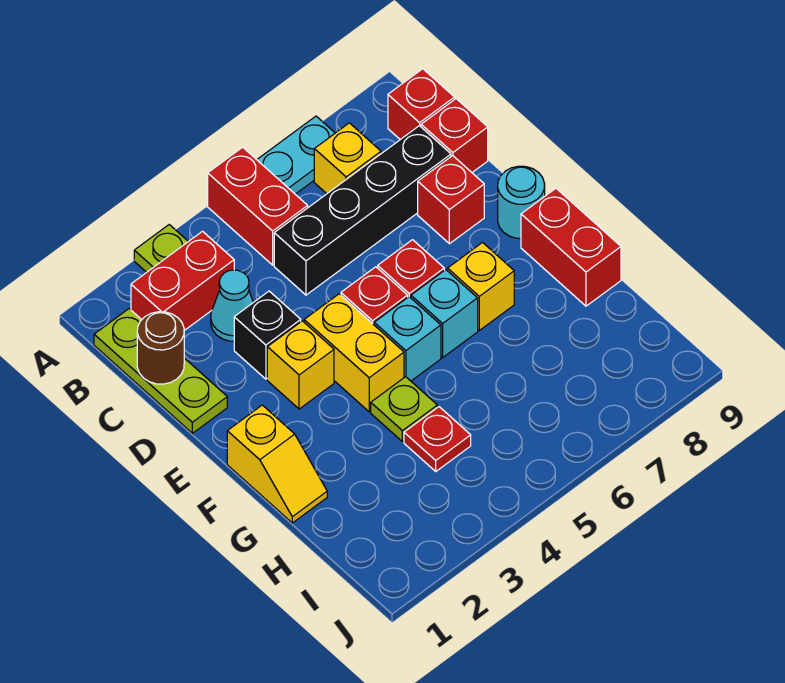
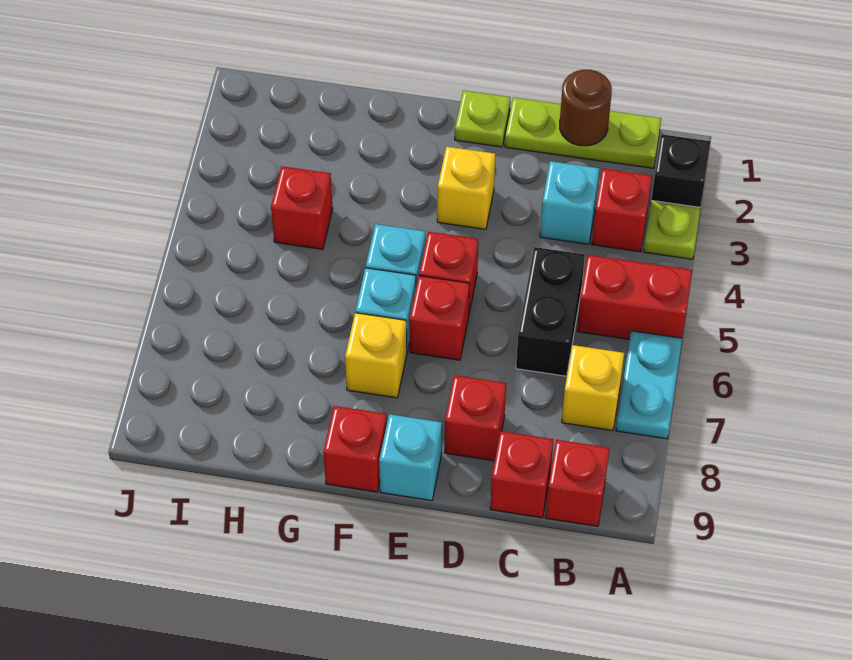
red 1x2 brick [131,231,234,331] -> red 1x1 brick [592,169,652,252]
cyan 1x1 cone [211,270,253,341] -> cyan 1x1 brick [540,161,600,244]
black 1x4 brick [274,126,451,295] -> black 1x2 brick [516,247,585,376]
black 1x1 brick [234,291,301,379] -> black 1x1 brick moved to [651,134,711,207]
yellow 1x2 brick [304,294,404,412] -> none
cyan 1x1 round brick [498,166,545,239] -> cyan 1x1 brick [379,414,442,501]
yellow 1x2 slope [227,405,327,523] -> none
red 1x2 brick [521,188,621,306] -> red 1x1 brick [323,406,387,492]
lime 1x1 plate [371,377,437,442] -> lime 1x1 plate moved to [455,91,510,147]
red 1x1 plate [404,407,471,471] -> red 1x1 brick [271,166,333,249]

